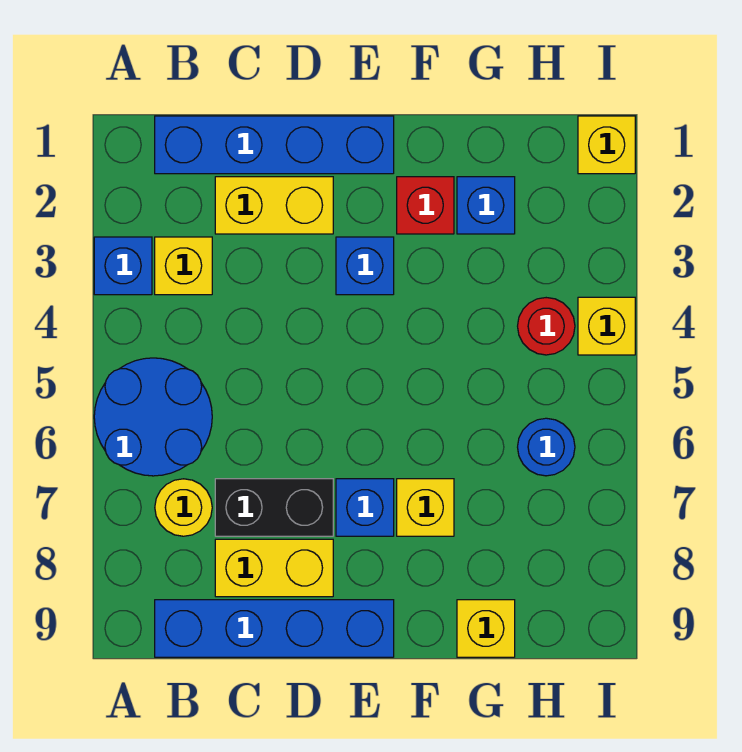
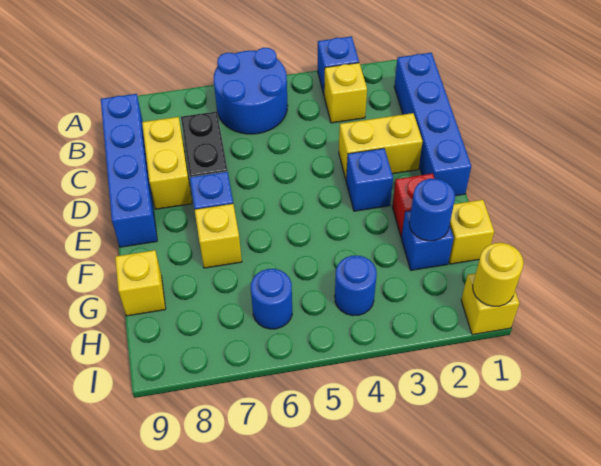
yellow 1x1 round brick [155,479,212,536] -> yellow 1x1 round brick moved to [473,243,524,306]
yellow 1x2 brick [215,177,333,234] -> yellow 1x2 brick turned to [339,113,423,179]
none -> blue 1x1 round brick [409,179,455,241]
red 1x1 round brick [518,298,575,355] -> blue 1x1 round brick [335,256,377,316]
yellow 1x1 brick [578,297,635,355] -> yellow 1x1 brick moved to [449,200,494,264]

